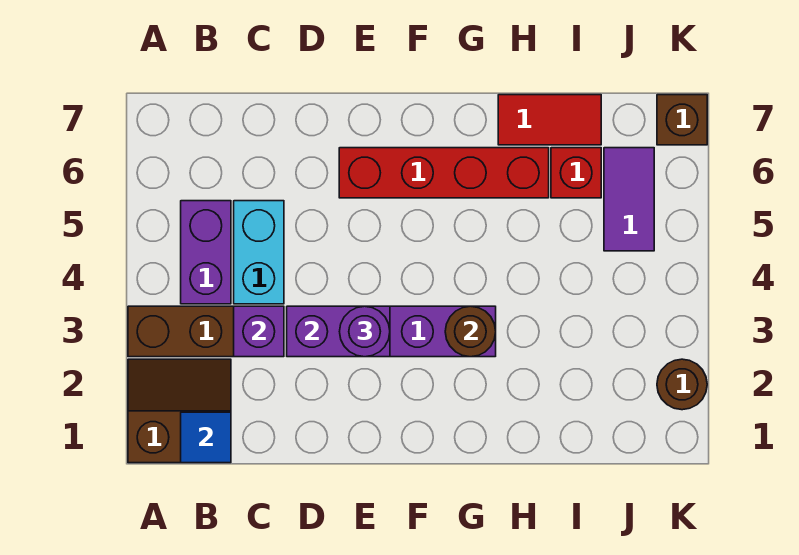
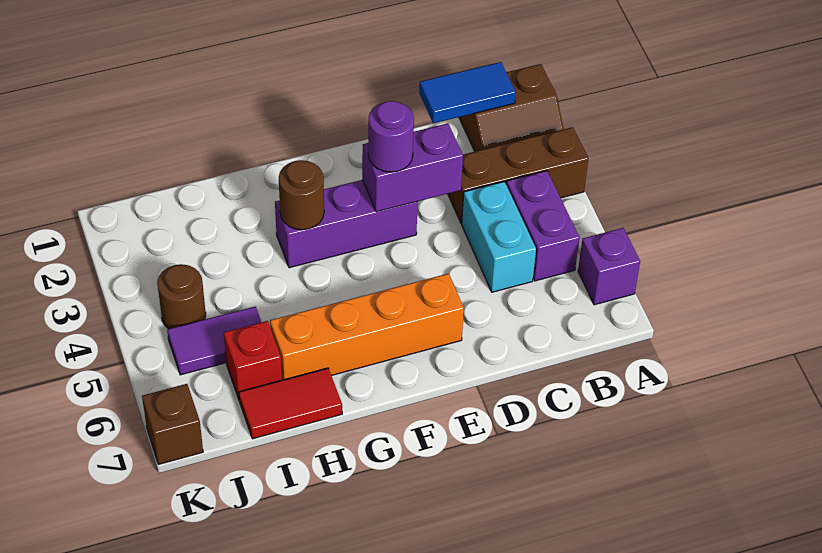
blue 1x1 tile [181,412,231,463] -> blue 1x2 tile [419,62,516,123]
purple 1x1 brick [234,306,284,357] -> purple 1x1 brick moved to [578,228,640,305]
red 1x4 brick [339,148,549,198] -> orange 1x4 brick [270,273,464,380]
purple 1x2 tile [604,148,654,251] -> purple 1x2 tile turned to [167,306,261,375]
brown 1x1 round brick [657,359,707,410] -> brown 1x1 round brick moved to [157,264,206,329]

